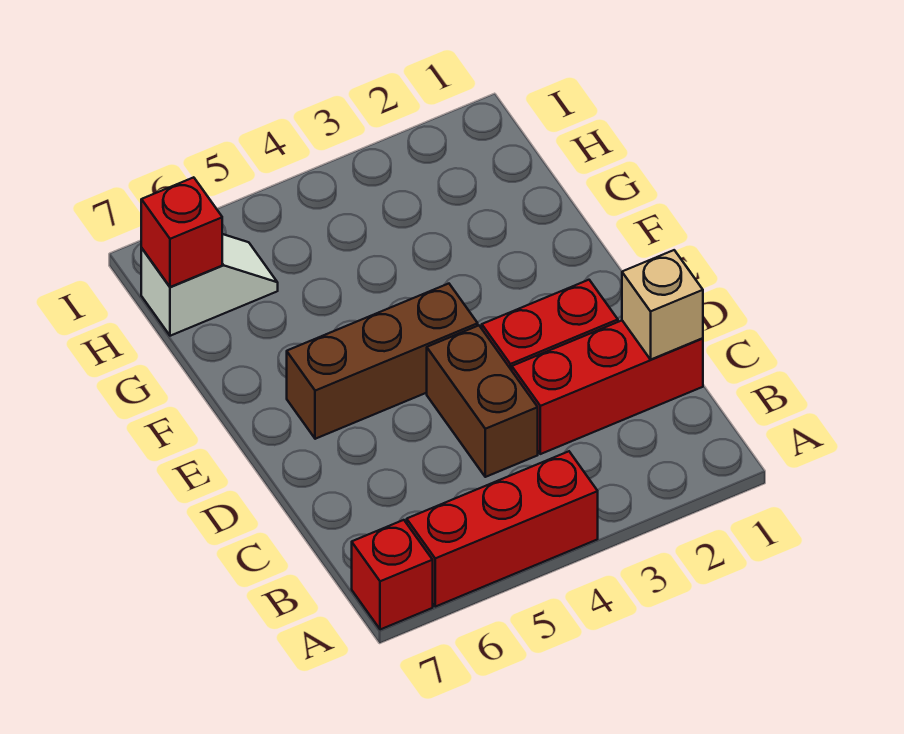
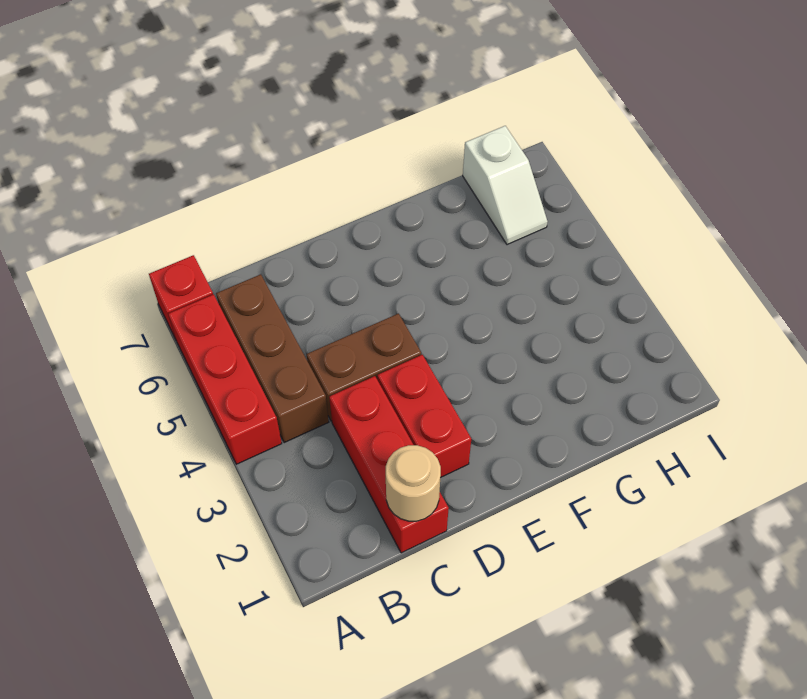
tan 1x1 brick [622,250,703,359] -> tan 1x1 round brick [386,445,441,521]
brown 1x3 brick [287,284,478,439] -> brown 1x3 brick moved to [216,274,329,443]
red 1x1 brick [141,177,222,287] -> none

